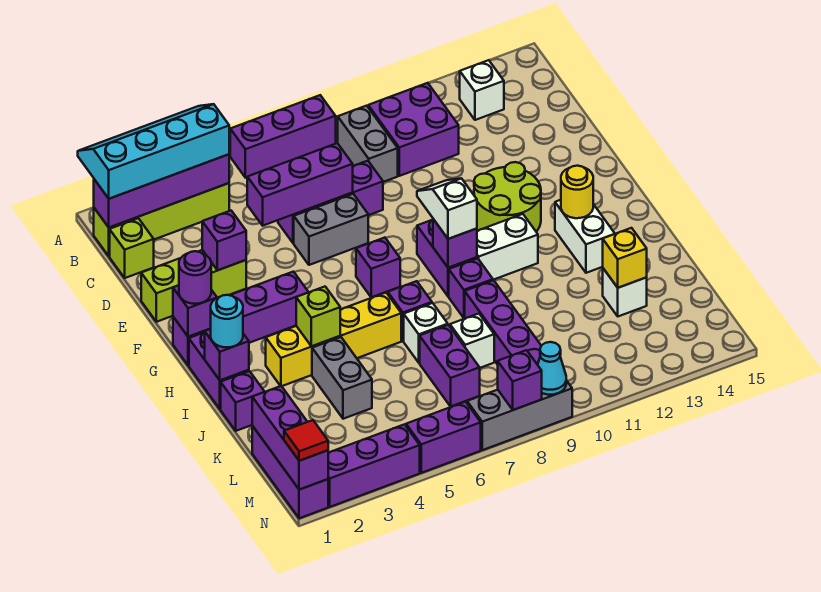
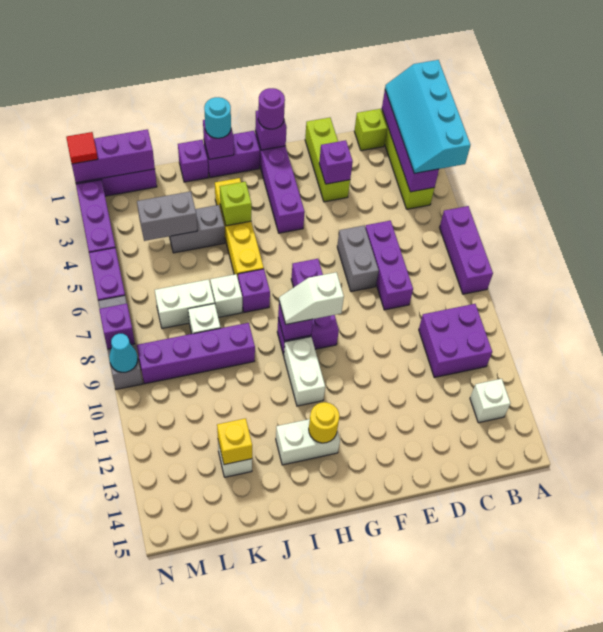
cyan 2x4 slope [78,104,229,199] -> cyan 2x4 slope turned to [385,60,471,173]
grey 1x2 brick [338,106,398,182] -> grey 1x2 brick moved to [137,191,197,241]
purple 1x3 brick [247,143,353,226] -> none
lime 2x2 round brick [474,162,541,232] -> none
white 1x2 slope [417,178,477,239] -> white 1x2 slope turned to [279,272,344,324]
purple 1x1 brick [449,258,493,318] -> none
purple 1x2 brick [420,325,480,406] -> white 1x2 brick [155,279,215,328]

